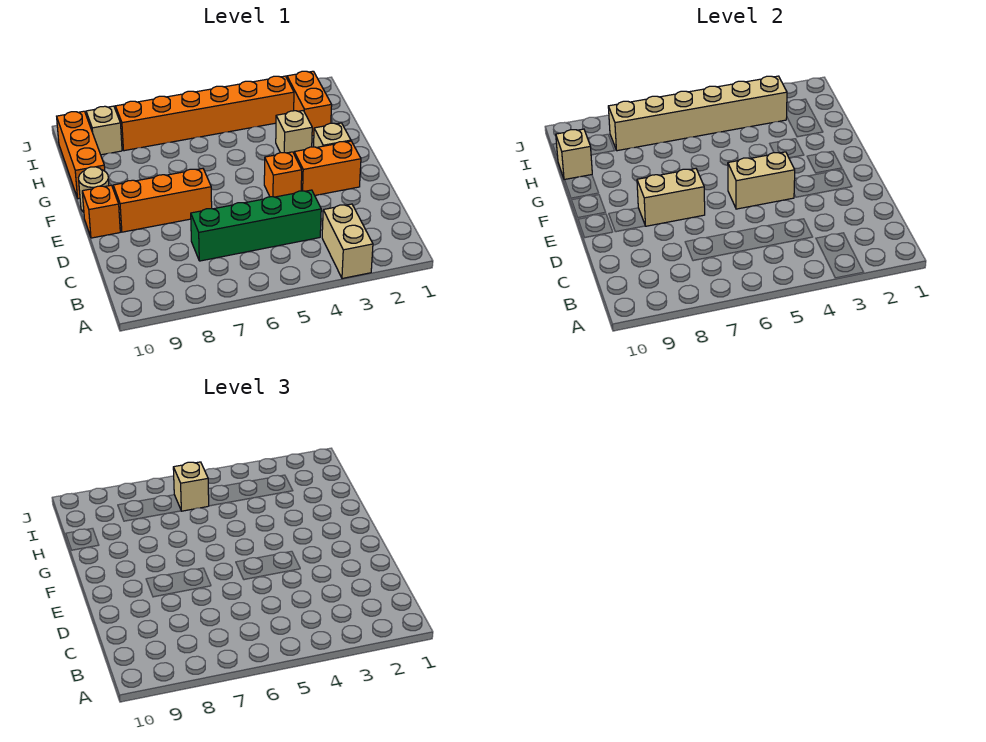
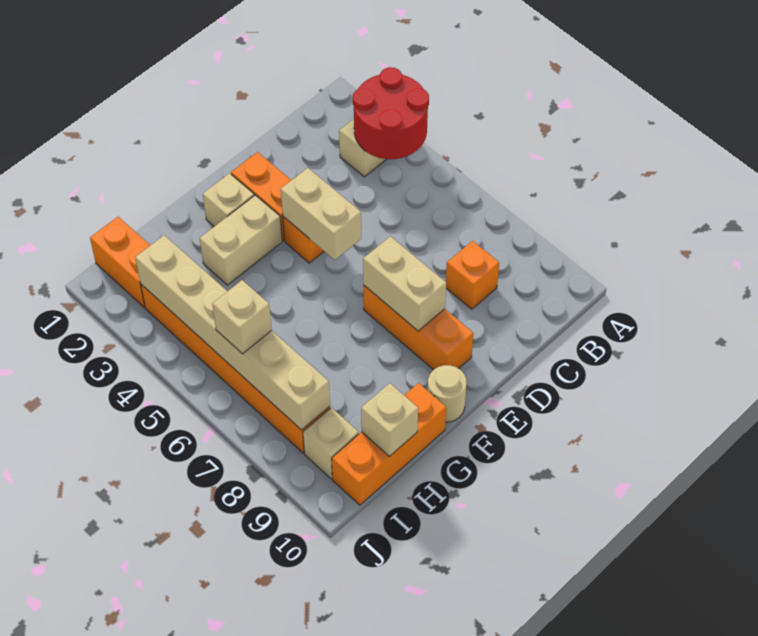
none -> red 2x2 round brick [353,67,429,159]
green 1x4 brick [191,190,321,261] -> none
orange 1x1 brick [82,185,120,238] -> orange 1x1 brick moved to [446,241,499,309]
tan 1x1 brick [276,111,312,153] -> tan 1x2 brick [200,195,282,285]
orange 1x2 brick [287,71,332,136] -> orange 1x2 brick turned to [90,217,150,307]

